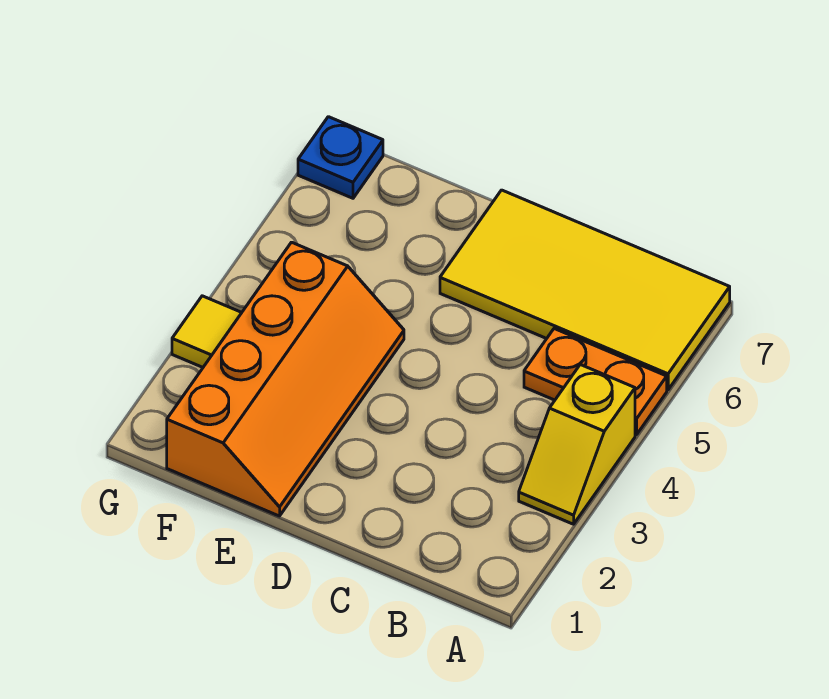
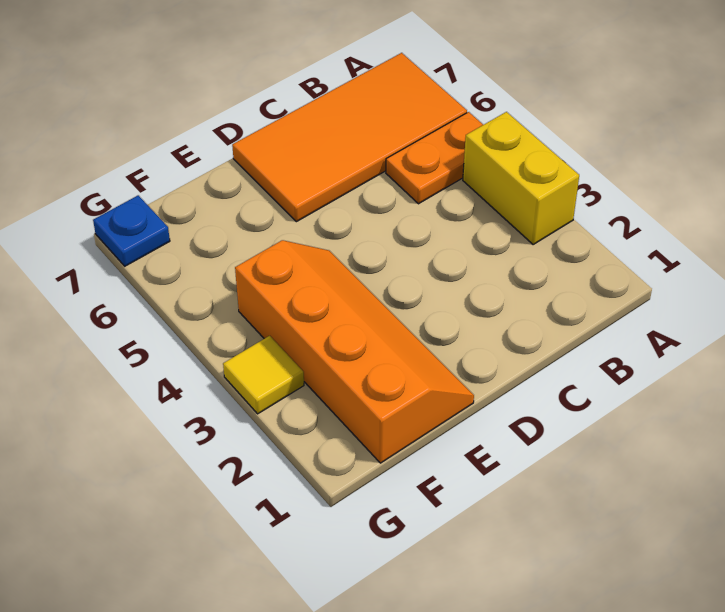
yellow 1x2 slope [519,365,635,524] -> yellow 1x2 brick [463,112,579,244]
yellow 2x4 tile [440,190,730,390] -> orange 2x4 tile [232,53,467,222]

